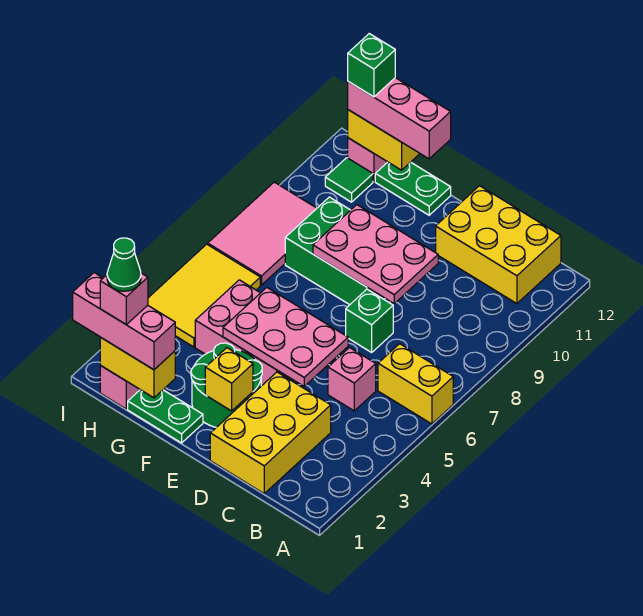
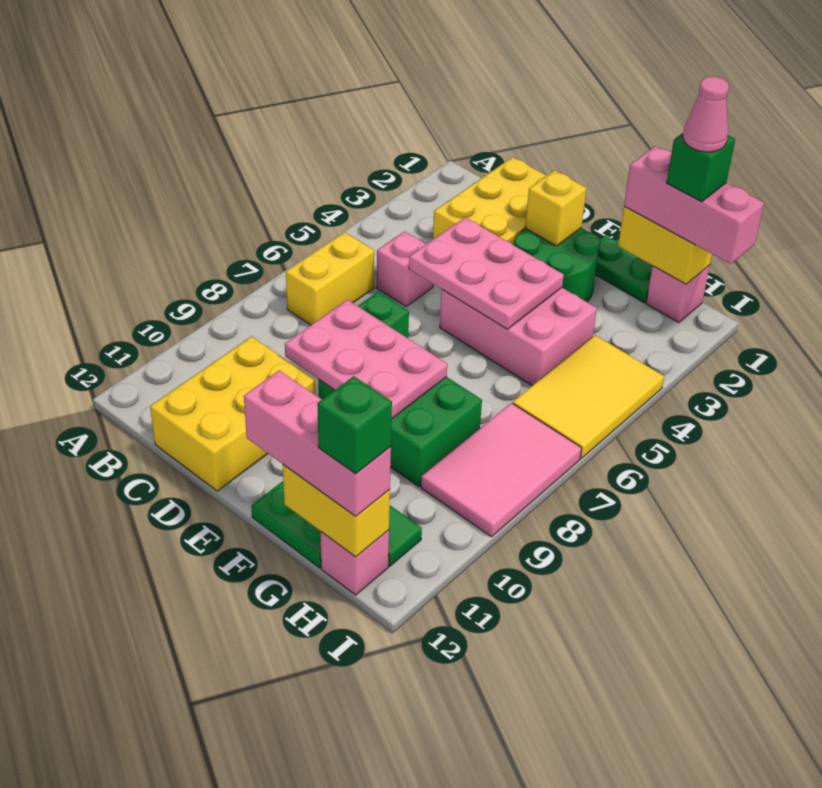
yellow 1x2 brick [378,344,453,424] -> yellow 1x2 brick turned to [286,232,374,325]
yellow 2x3 brick [436,186,561,304] -> yellow 2x3 brick turned to [150,336,315,491]
pink 1x1 brick [100,273,148,324] -> green 1x1 brick [667,133,735,202]
green 1x1 cone [107,238,141,291] -> pink 1x1 cone [683,77,729,152]

